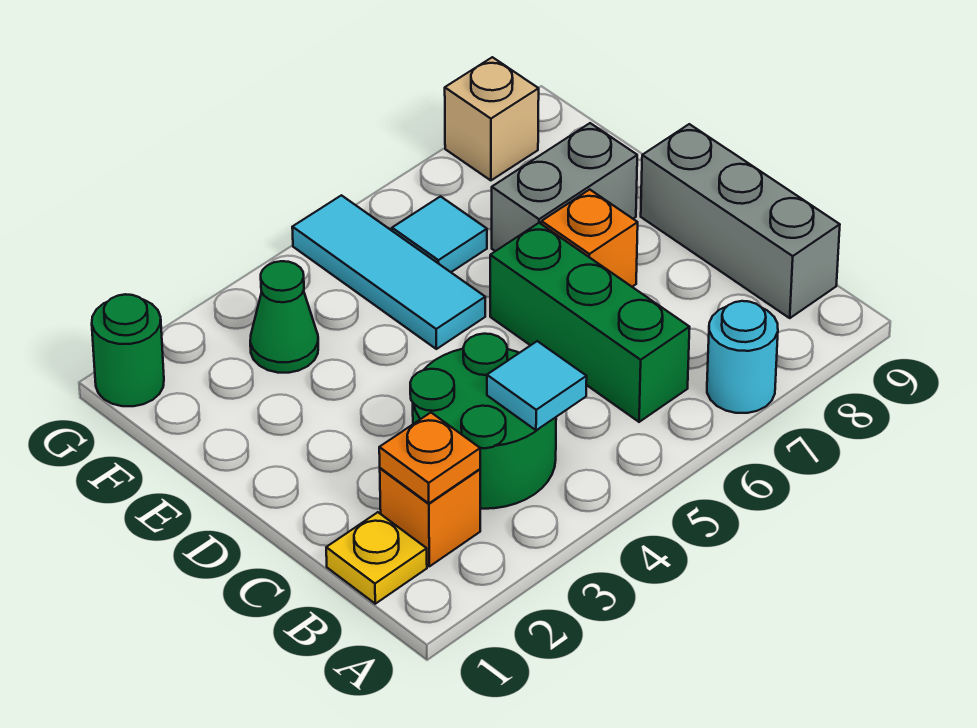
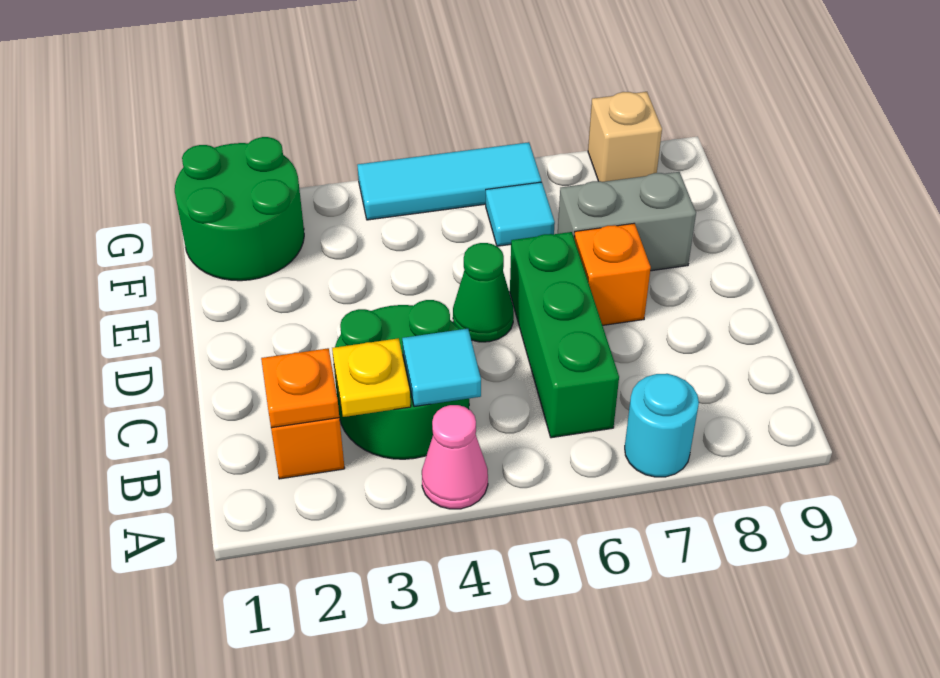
none -> pink 1x1 cone [422,405,488,509]
yellow 1x1 plate [326,512,427,604] -> yellow 1x1 plate moved to [332,338,411,417]
grey 1x3 brick [641,124,840,318] -> none
cyan 1x3 tile [292,195,485,349] -> cyan 1x3 tile turned to [357,142,541,220]
green 1x1 cone [250,261,318,373] -> green 1x1 cone moved to [453,243,514,342]
green 1x1 round brick [92,294,164,406] -> green 2x2 round brick [175,137,304,281]

